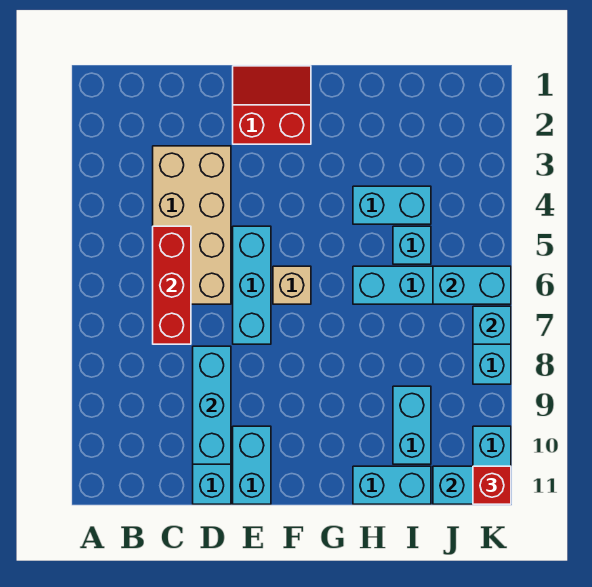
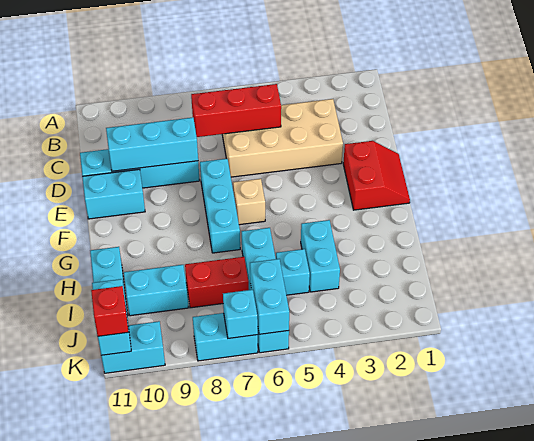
cyan 1x3 brick [233,226,271,344] -> cyan 1x3 brick turned to [200,159,240,253]
none -> red 1x2 brick [185,257,249,308]

